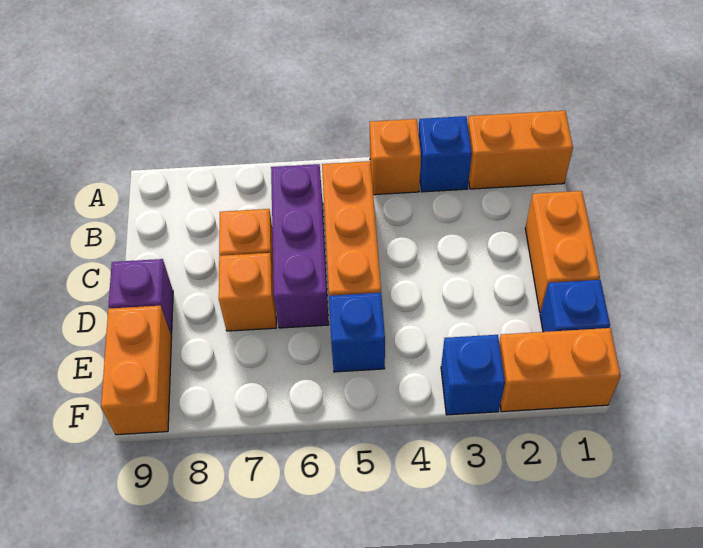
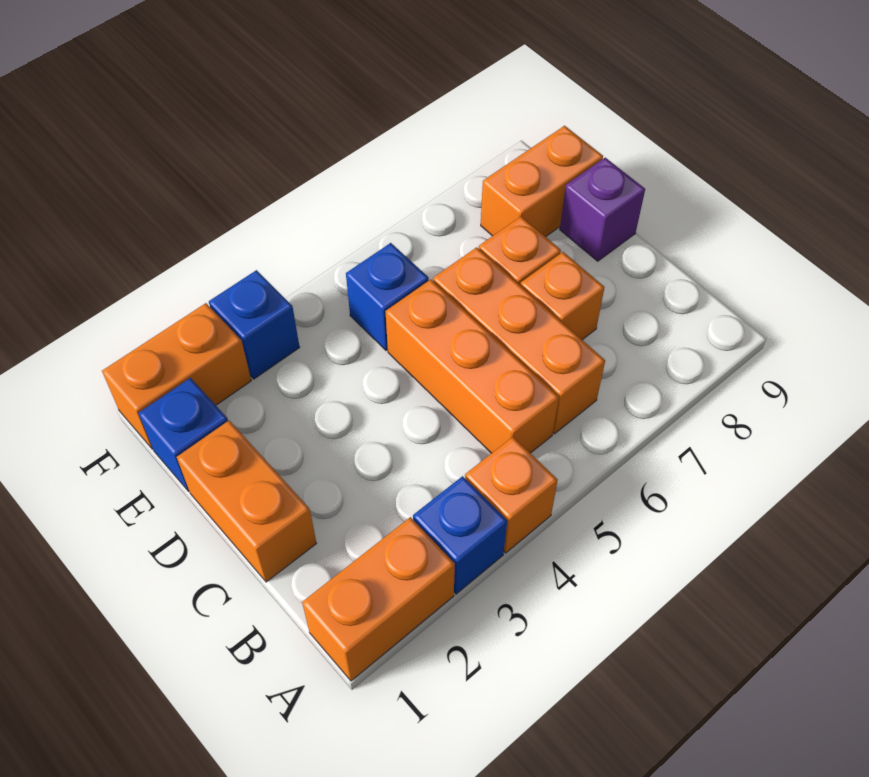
purple 1x3 brick [271,164,329,328] -> orange 1x3 brick [433,247,605,434]
orange 1x2 brick [101,306,172,435] -> orange 1x2 brick turned to [481,126,603,237]

